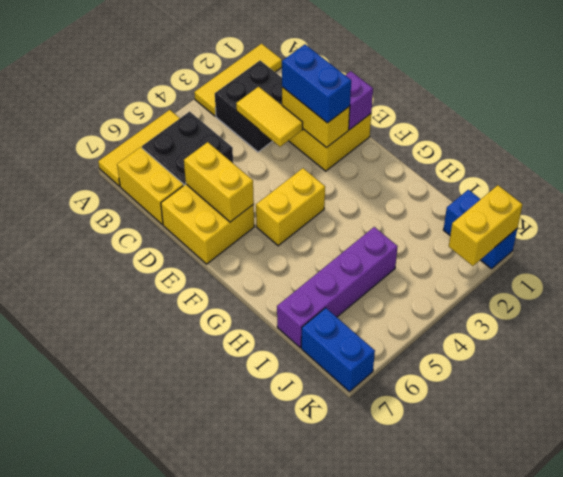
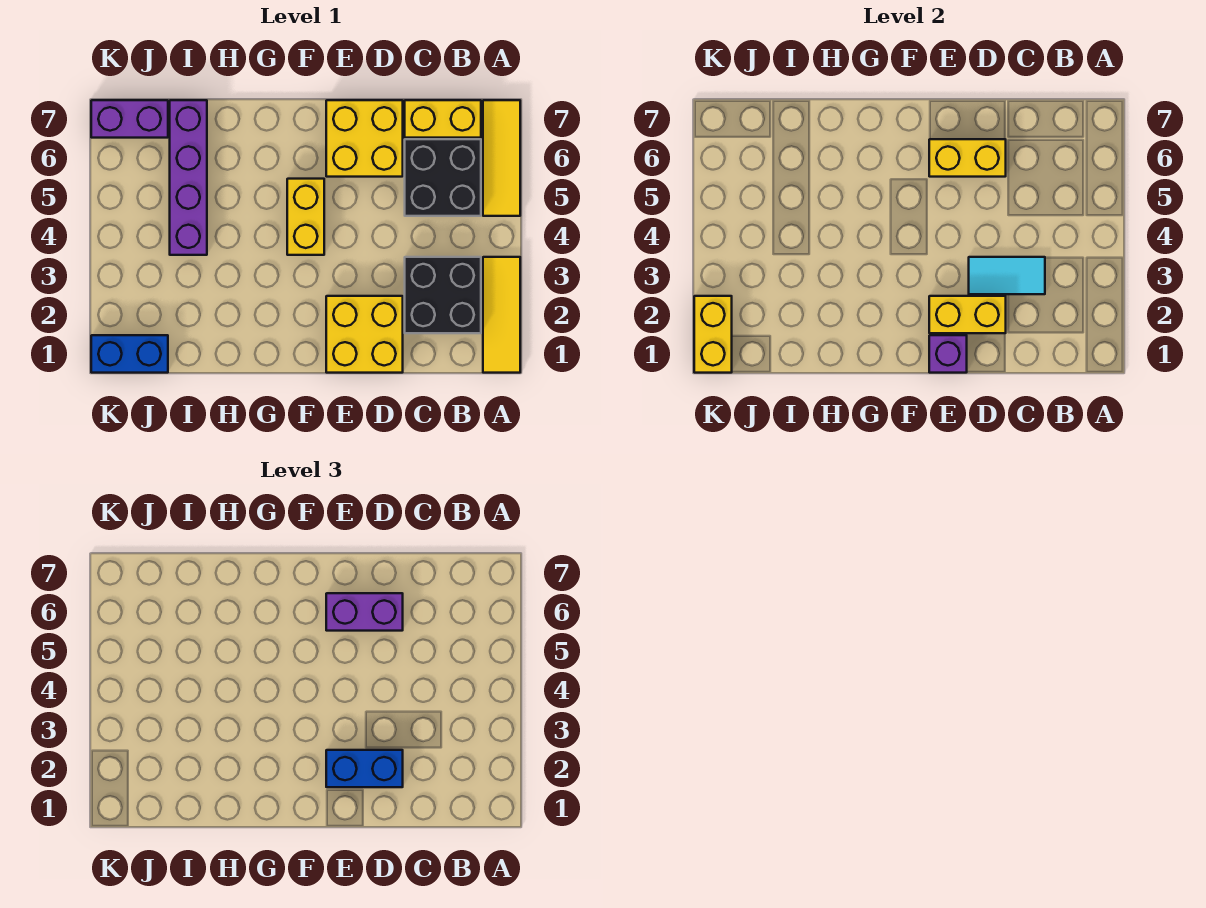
yellow 1x2 tile [236,87,303,147] -> cyan 1x2 tile [969,257,1045,294]
none -> purple 1x2 brick [326,593,403,631]
blue 1x2 brick [301,308,375,392] -> purple 1x2 brick [91,100,168,138]

